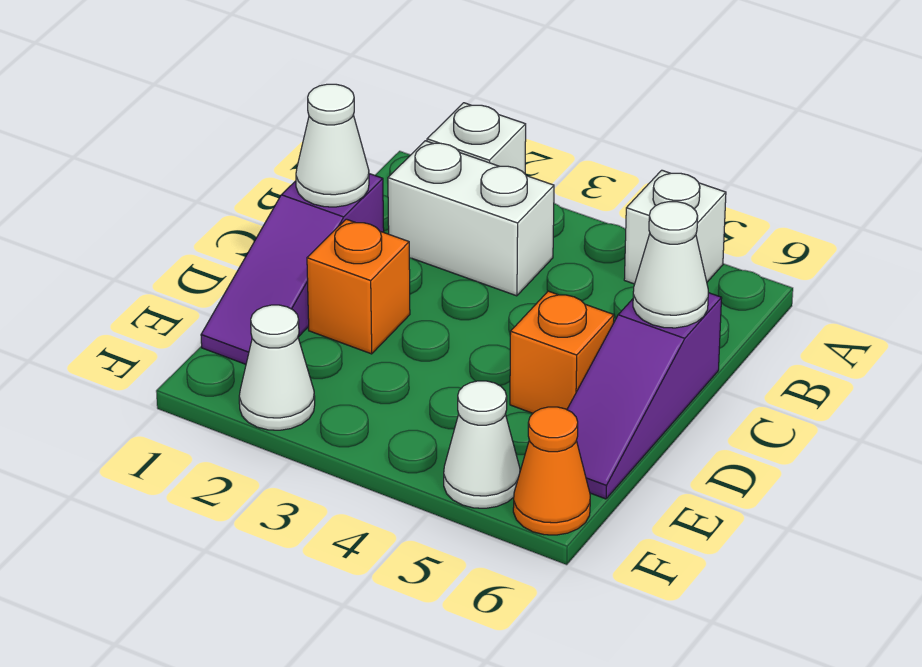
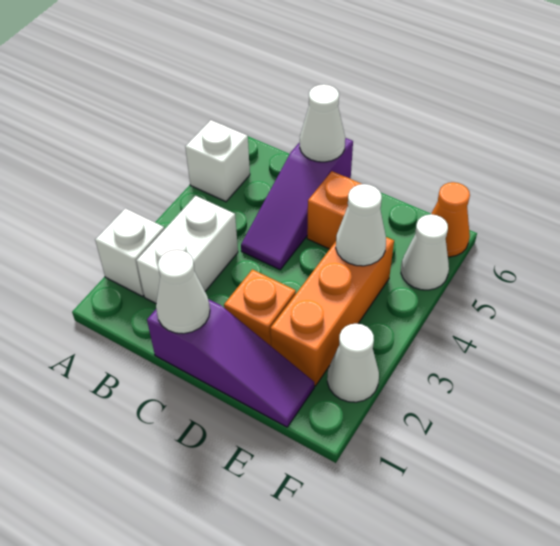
purple 1x3 slope [567,293,722,499] -> purple 1x3 slope turned to [241,138,353,270]
none -> orange 1x3 brick [271,237,394,386]
none -> white 1x1 cone [336,184,386,266]

